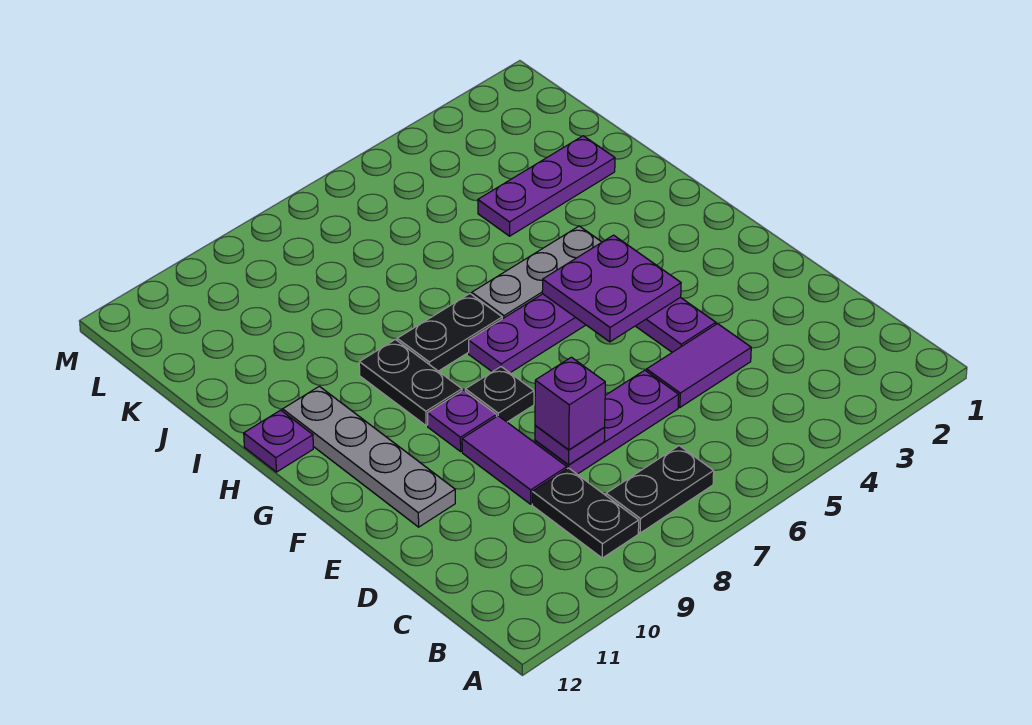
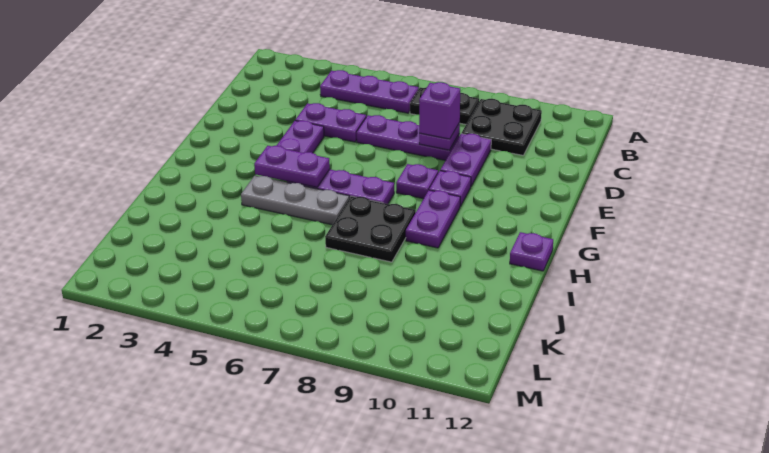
black 1x2 plate [532,468,639,558] -> black 2x2 plate [461,99,542,155]
purple 1x2 tile [647,324,751,407] -> purple 1x2 plate [295,103,366,142]
purple 1x2 tile [462,416,567,504] -> purple 1x2 plate [440,134,491,186]
grey 1x4 plate [283,386,455,527] -> none
purple 2x2 plate [542,235,681,342] -> purple 1x2 plate [254,146,330,187]
black 1x1 plate [465,367,534,422] -> purple 1x1 plate [396,164,438,199]
black 1x2 plate [359,339,462,426] -> purple 1x2 plate [406,190,460,248]
black 1x2 plate [397,294,502,371] -> black 2x2 plate [325,196,416,262]
purple 1x3 plate [478,136,615,236] -> purple 1x3 plate moved to [320,70,419,113]

